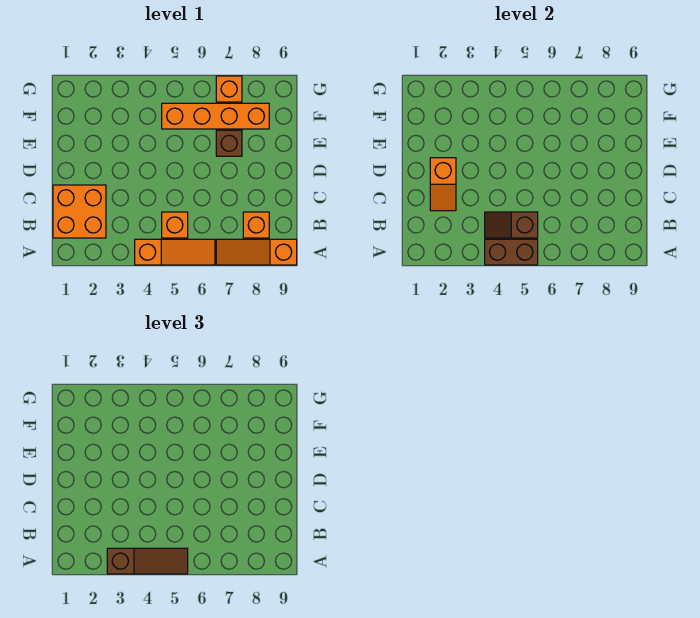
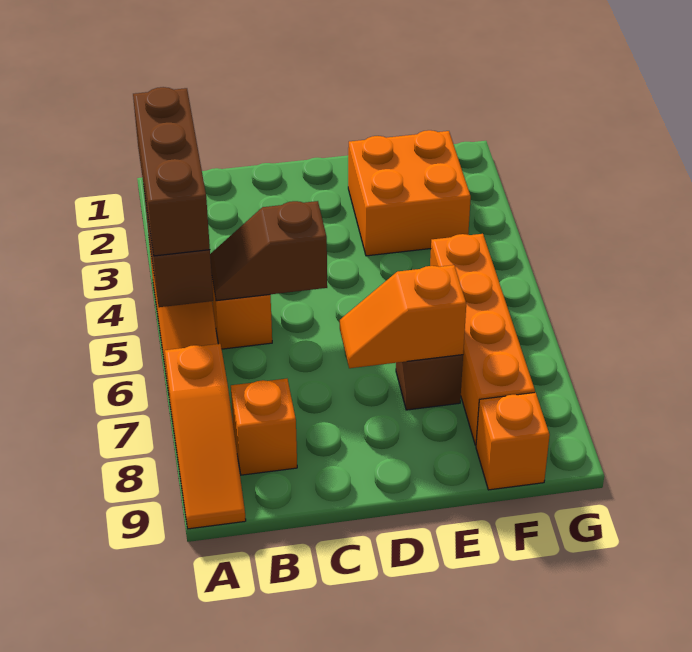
brown 1x3 slope [107,548,188,574] -> brown 1x3 brick [133,87,210,256]
orange 1x3 slope [216,239,297,265] -> orange 1x3 slope turned to [165,344,246,529]
orange 2x2 brick [53,185,106,238] -> orange 2x2 brick moved to [348,130,471,256]
brown 1x2 slope [485,212,538,238] -> brown 1x2 slope turned to [210,201,327,301]
orange 1x2 slope [430,158,456,211] -> orange 1x2 slope moved to [340,265,466,368]
orange 1x1 brick [216,76,242,102] -> orange 1x1 brick moved to [476,392,550,490]

